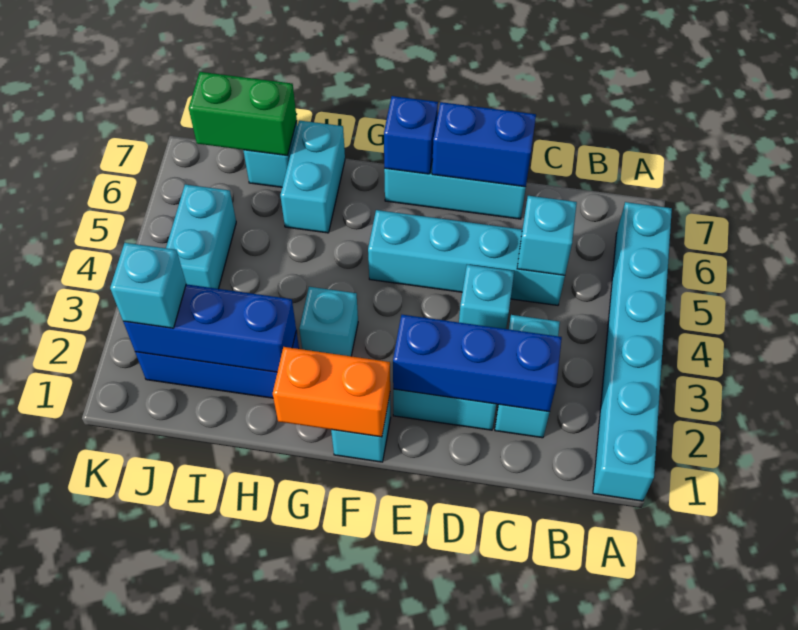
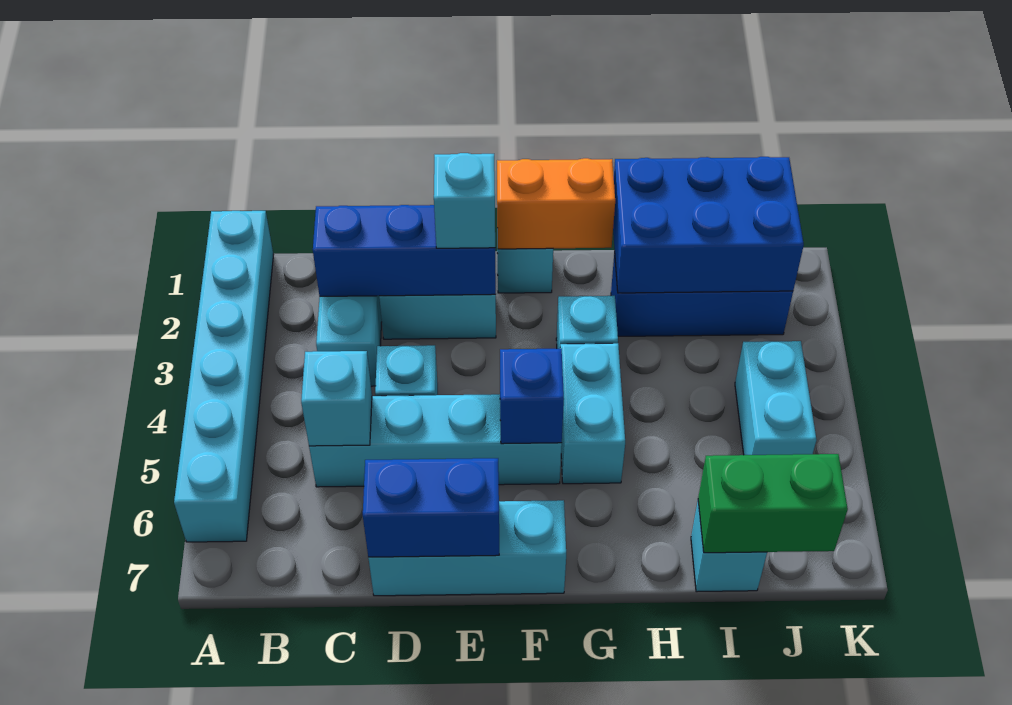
blue 1x1 brick [384,96,438,174] -> blue 1x1 brick moved to [500,349,564,444]
blue 1x3 brick [123,284,296,372] -> blue 2x3 brick [613,157,804,293]
cyan 1x2 brick [280,121,345,233] -> cyan 1x2 brick moved to [560,343,625,484]
cyan 1x1 brick [110,243,186,328] -> cyan 1x1 brick moved to [434,153,495,248]

